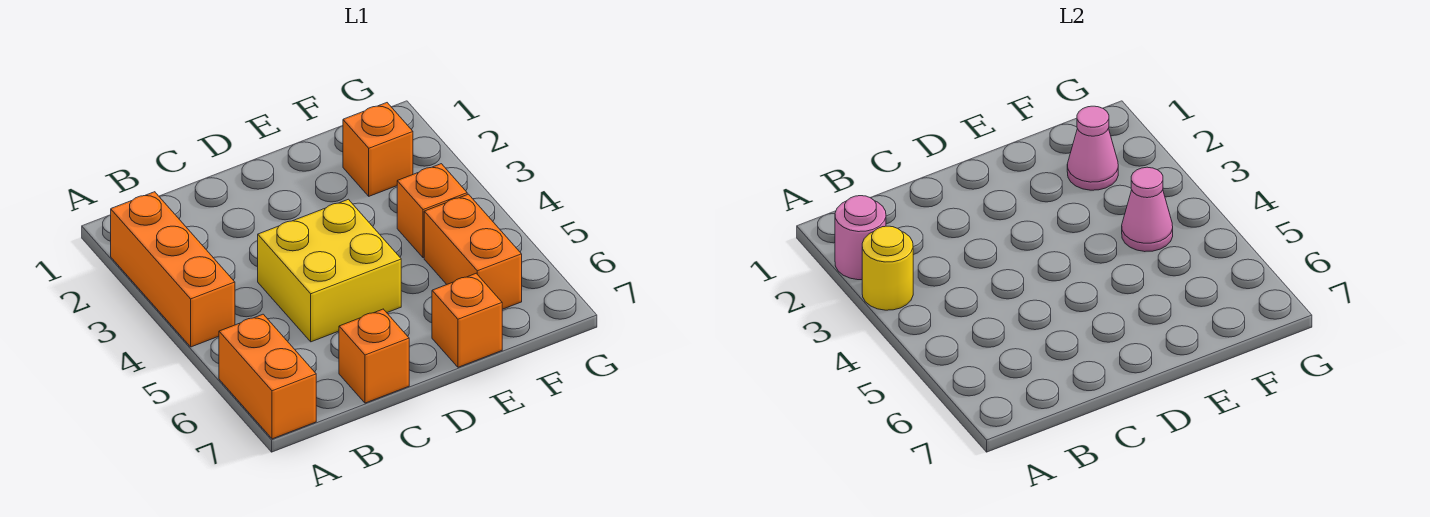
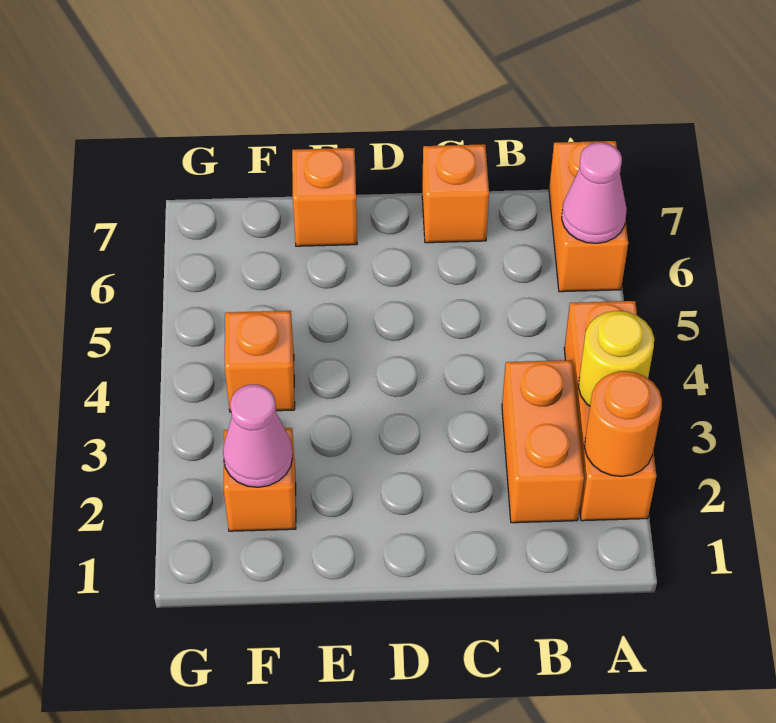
pink 1x1 round brick [835,196,886,280] -> orange 1x1 round brick [585,371,662,476]
yellow 2x2 brick [258,199,401,342] -> none
pink 1x1 cone [1122,167,1173,252] -> pink 1x1 cone moved to [562,142,627,243]
orange 1x2 brick [424,194,522,309] -> orange 1x2 brick moved to [502,360,584,523]

